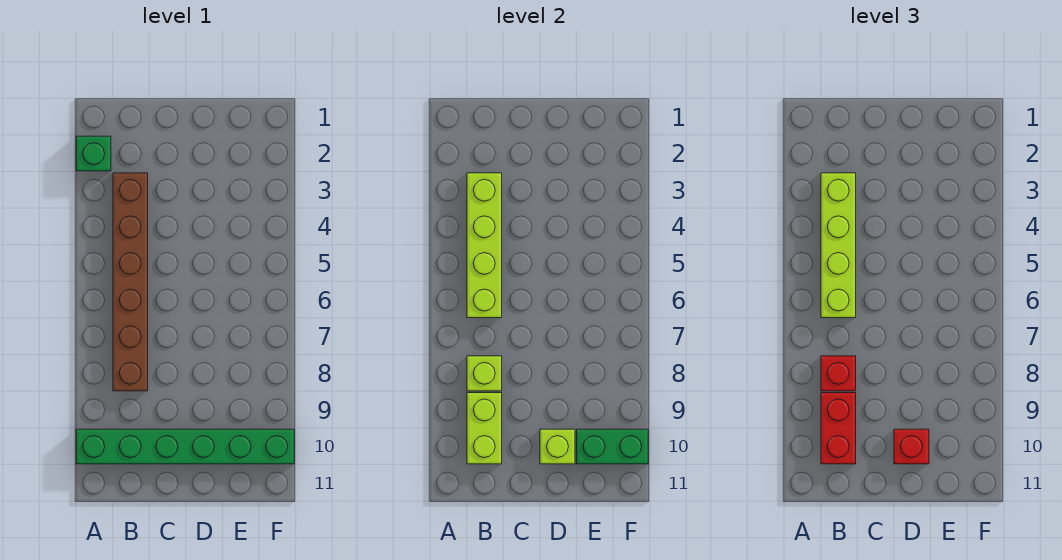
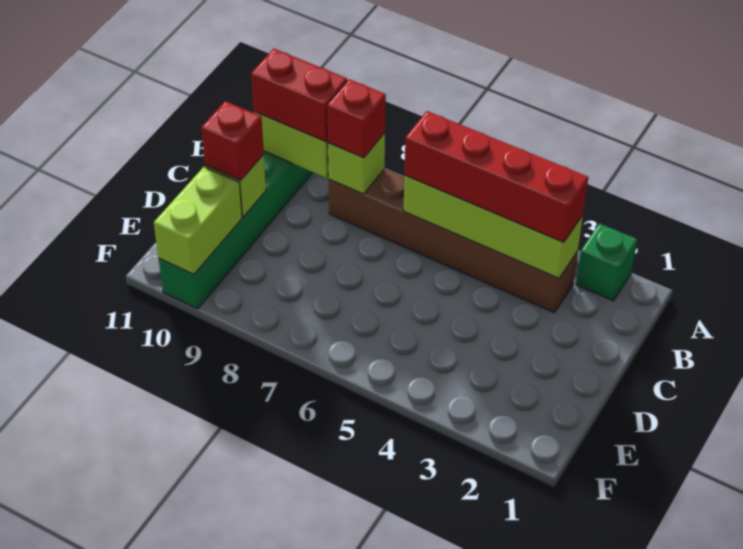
lime 1x4 brick [821,173,856,318] -> red 1x4 brick [404,111,588,242]
green 1x2 brick [577,429,648,464] -> lime 1x2 brick [154,167,242,275]

